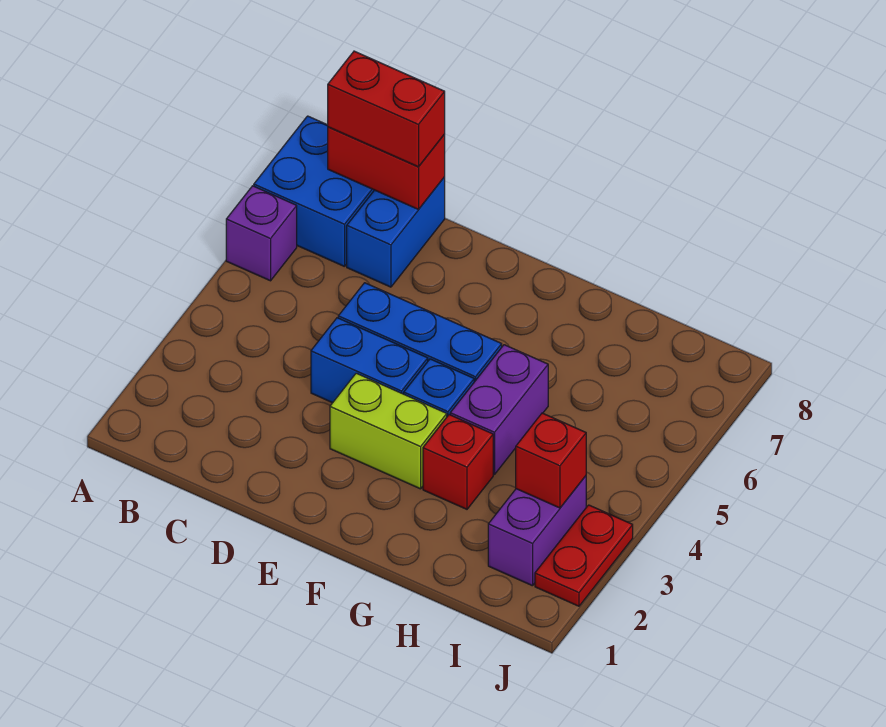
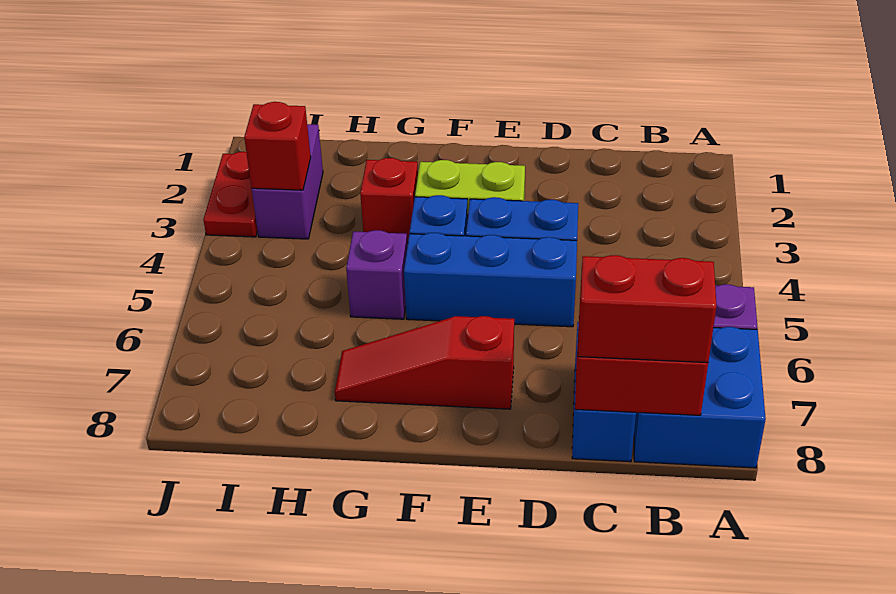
none -> red 1x3 slope [335,316,514,409]
purple 1x2 brick [450,345,548,475] -> purple 1x1 brick [346,230,407,319]

